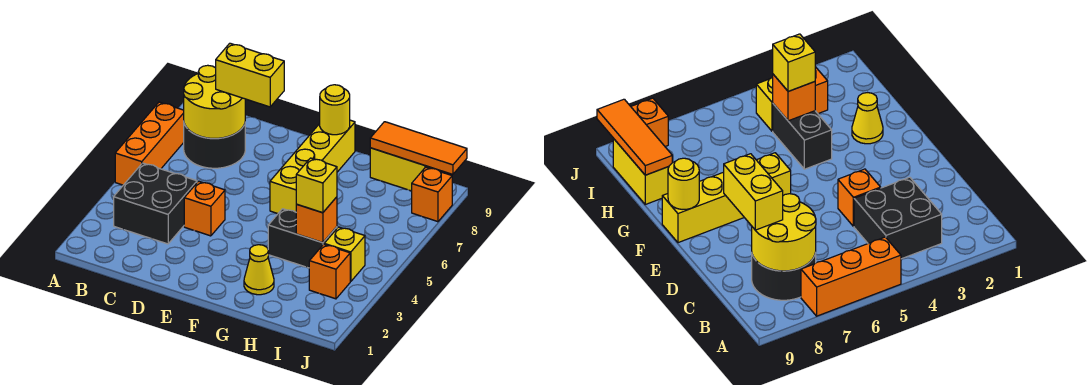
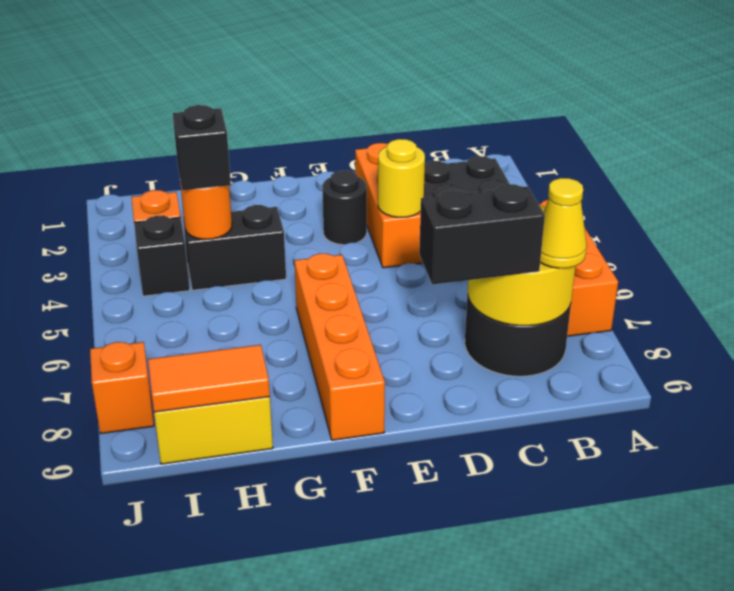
yellow 1x2 brick [216,43,284,107] -> black 1x2 brick [419,184,545,285]
orange 1x1 brick [184,181,225,236] -> orange 1x3 brick [355,143,423,268]
none -> black 1x1 round brick [322,170,367,245]
yellow 1x4 brick [270,120,355,214] -> orange 1x4 brick [295,253,385,440]
yellow 1x1 round brick [320,85,350,135] -> yellow 1x1 round brick moved to [378,139,425,217]
yellow 1x1 cone [244,245,274,295] -> yellow 1x1 cone moved to [540,178,587,268]
orange 1x1 brick [296,197,337,243] -> orange 1x1 round brick [180,182,232,239]
yellow 1x1 brick [296,158,337,213] -> black 1x1 brick [173,105,231,190]
orange 1x3 tile [370,122,467,174] -> orange 1x2 tile [148,345,270,412]
yellow 1x1 brick [324,227,365,282] -> black 1x1 brick [134,216,190,296]

